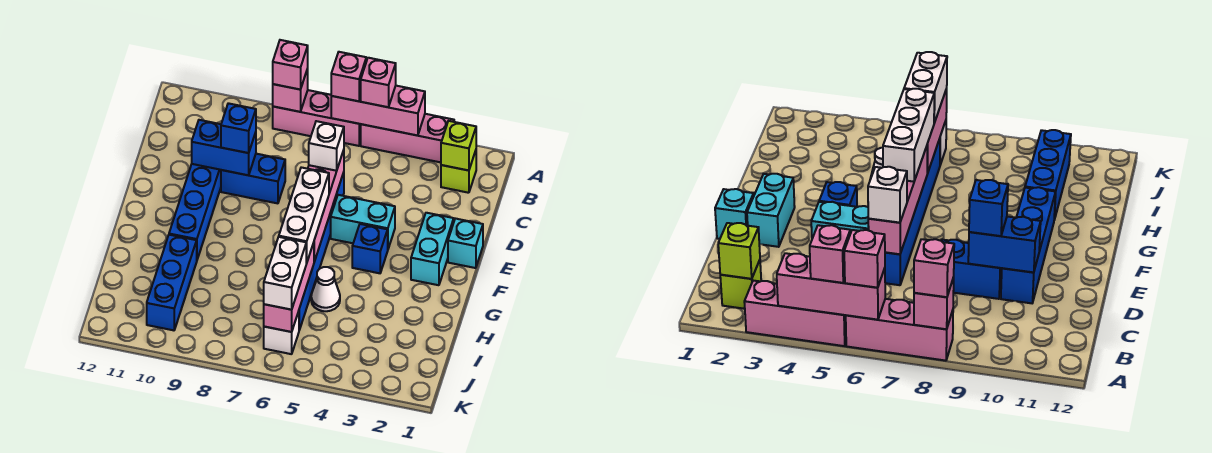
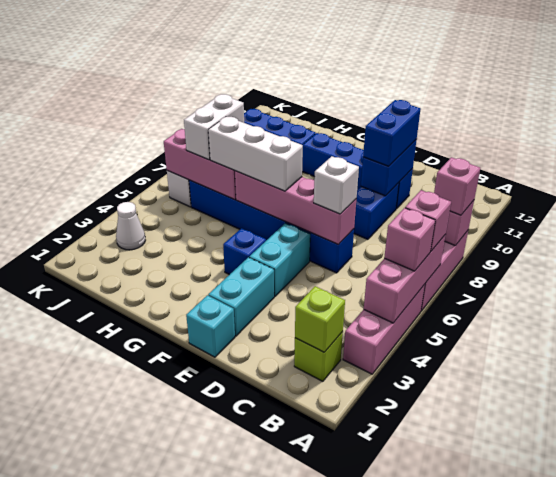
blue 1x1 brick [221,103,256,153] -> blue 1x2 brick [363,100,421,166]
cyan 1x2 brick [411,213,454,285] -> cyan 1x2 brick turned to [208,257,274,336]
white 1x1 cone [311,267,340,311] -> white 1x1 cone moved to [116,202,145,250]
white 1x2 brick [264,237,306,310] -> white 1x2 brick turned to [184,94,244,160]

